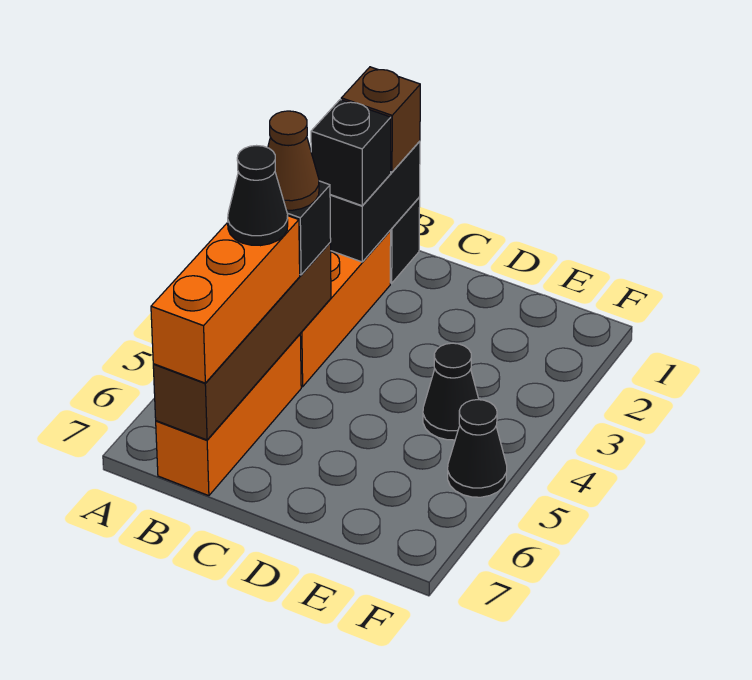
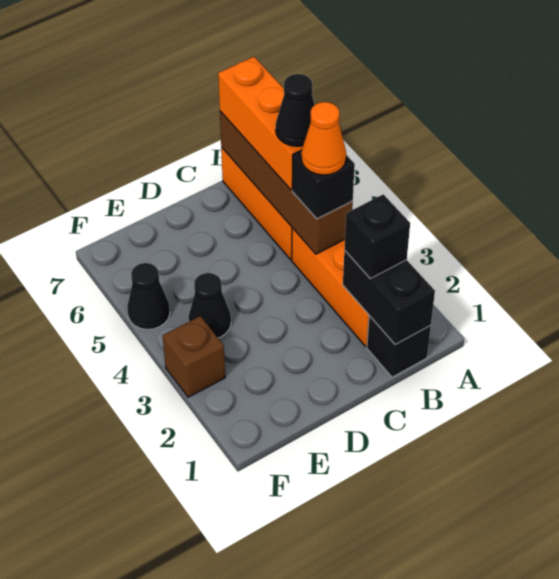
brown 1x1 brick [341,67,420,172] -> brown 1x1 brick moved to [163,316,225,397]
brown 1x1 cone [268,111,319,210] -> orange 1x1 cone [301,102,346,175]

